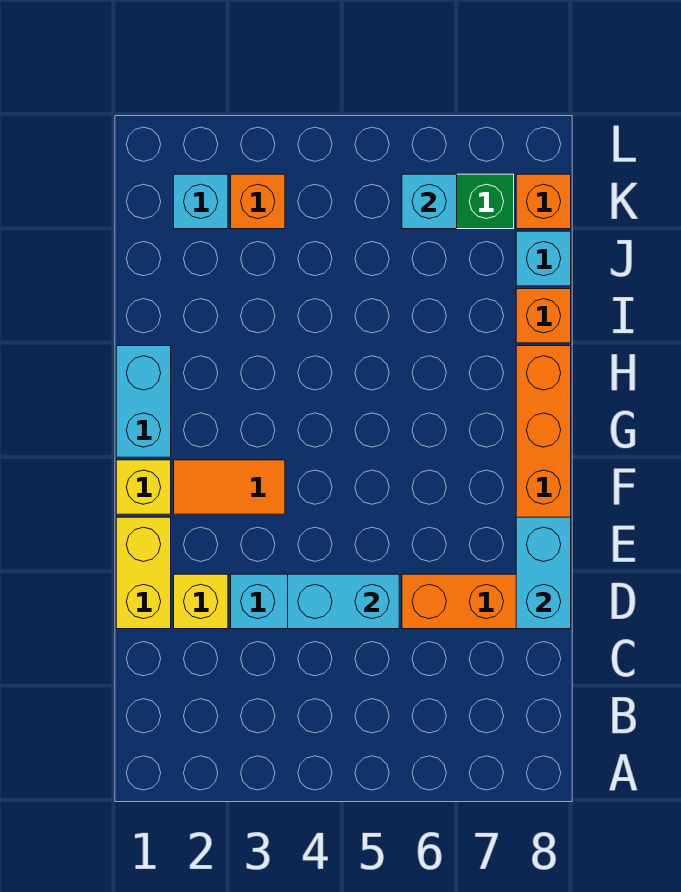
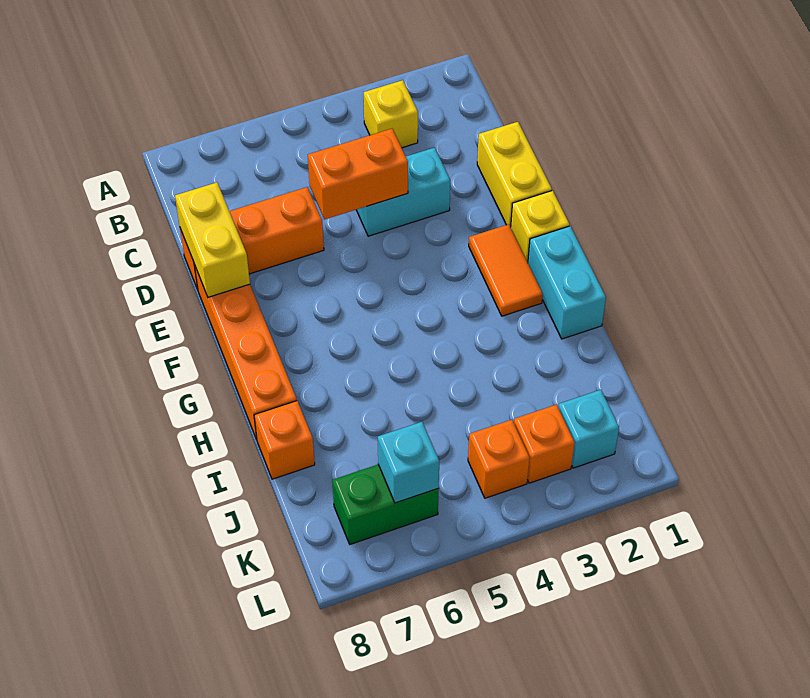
yellow 1x1 brick [174,574,228,629] -> yellow 1x1 brick moved to [364,80,418,148]
cyan 1x2 brick [288,574,399,629] -> orange 1x2 brick [308,129,408,219]
cyan 1x2 brick [516,517,571,629] -> yellow 1x2 brick [175,182,250,297]
orange 1x2 tile [174,460,285,514] -> orange 1x2 tile turned to [469,224,543,316]
cyan 1x1 brick [516,231,571,286] -> none
orange 1x1 brick [516,174,571,229] -> orange 1x1 brick moved to [468,420,530,498]

